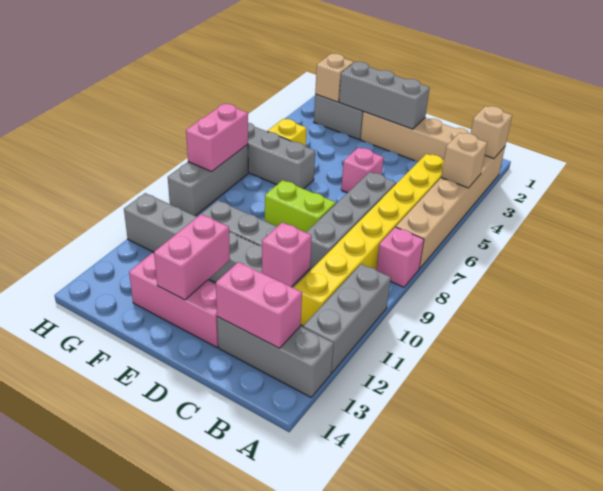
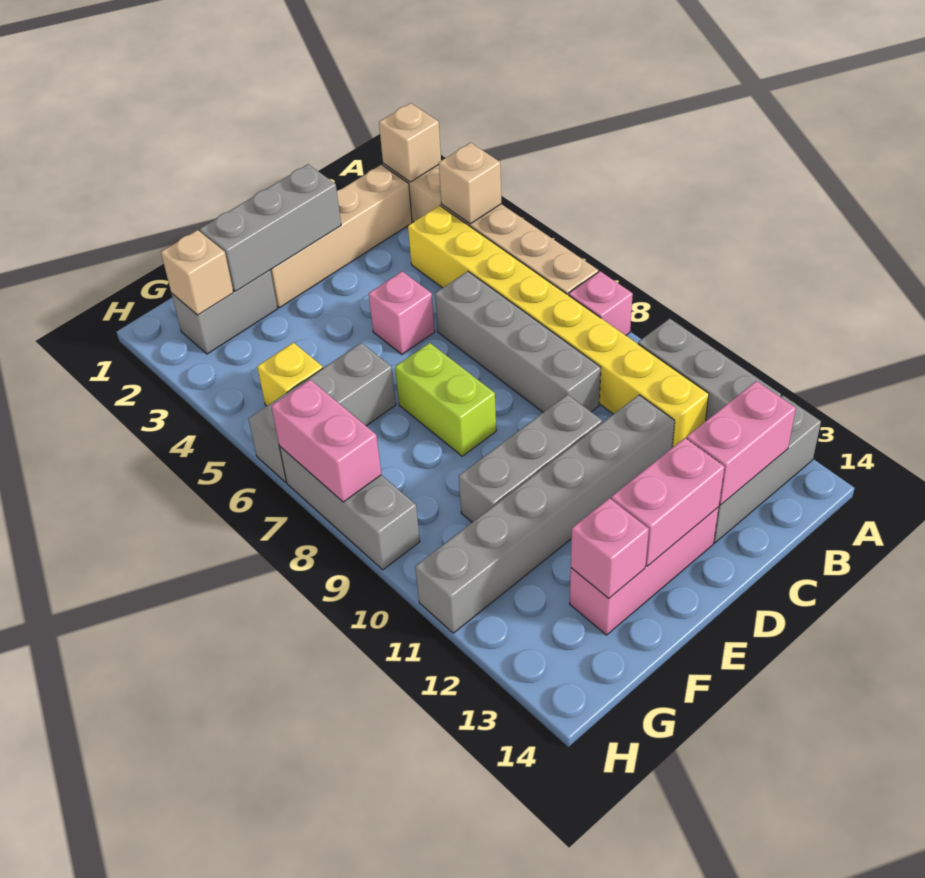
pink 1x1 brick [262,222,312,287] -> pink 1x1 brick moved to [571,498,649,598]
lime 1x2 brick [265,180,336,232] -> lime 1x2 brick turned to [395,343,496,456]
pink 1x2 brick [154,214,230,300] -> pink 1x2 brick turned to [611,438,725,566]

